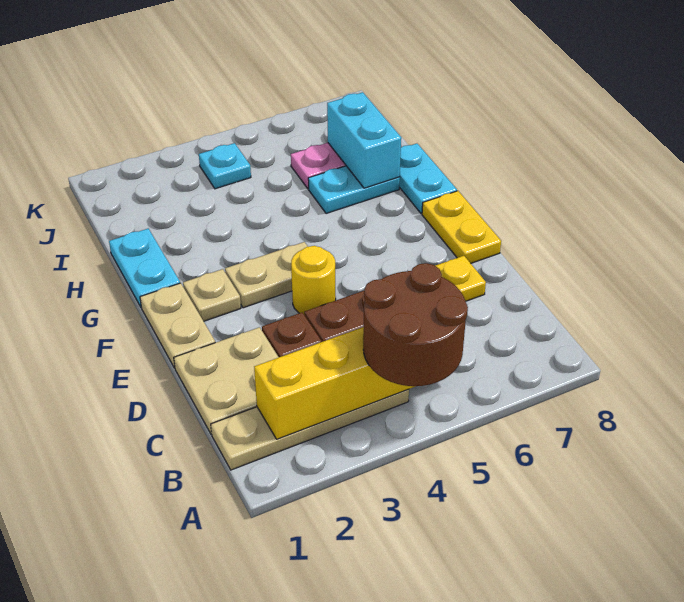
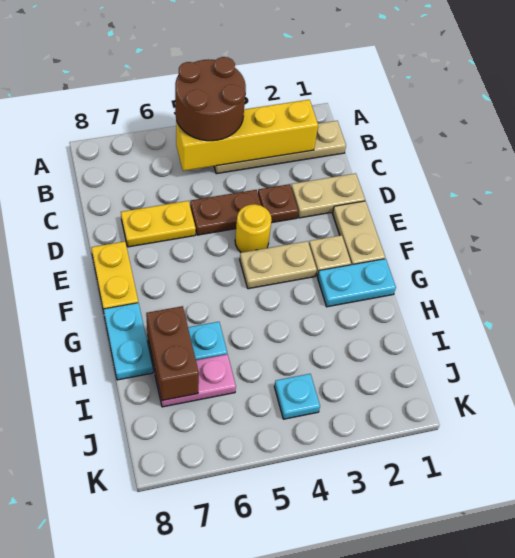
tan 2x2 plate [174,327,279,435] -> tan 1x2 plate [291,173,365,218]
cyan 1x2 plate [109,229,180,307] -> cyan 1x2 plate turned to [317,259,396,307]
cyan 1x2 brick [327,92,401,188] -> brown 1x2 brick [146,306,199,401]

